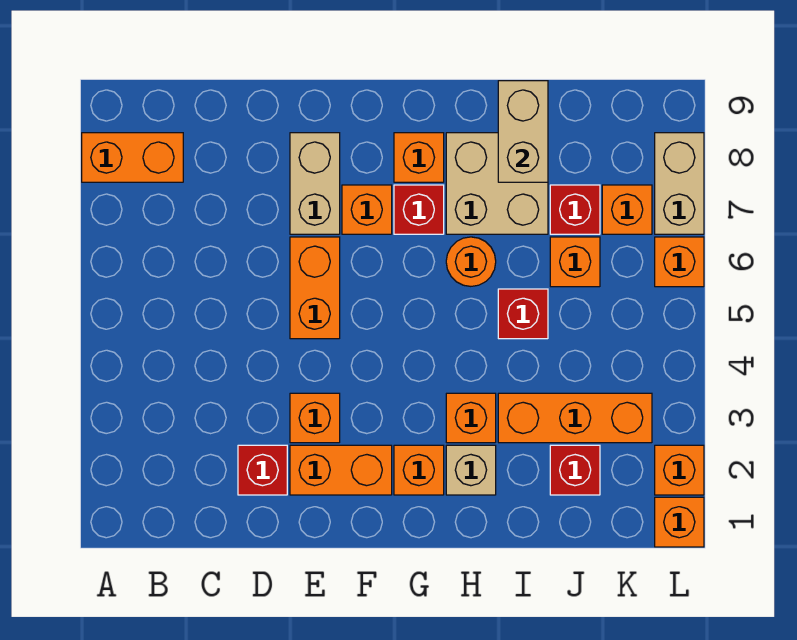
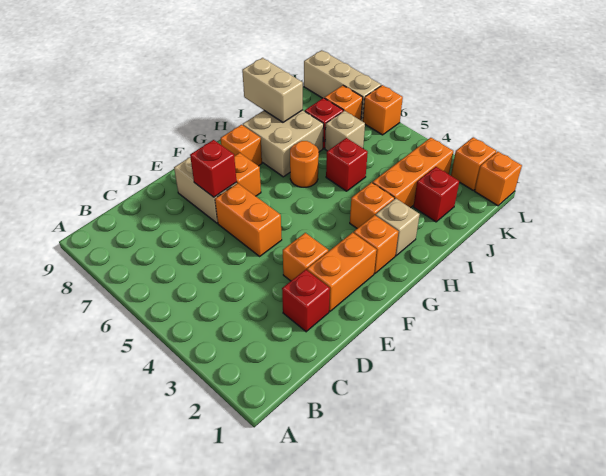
orange 1x2 brick [82,133,183,182] -> none
red 1x1 brick [394,185,444,234] -> red 1x1 brick moved to [190,140,237,197]
orange 1x1 brick [550,237,600,287] -> tan 1x1 brick [325,111,365,151]
tan 1x2 brick [655,133,704,234] -> tan 1x3 brick [304,50,381,122]

